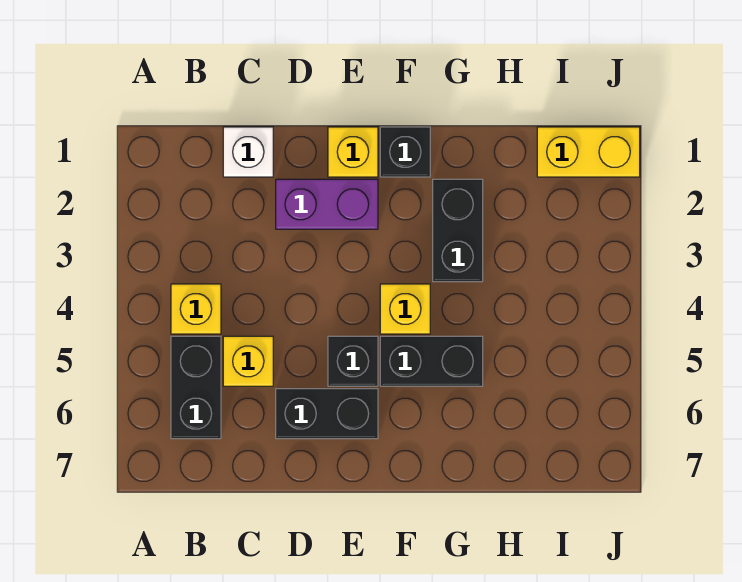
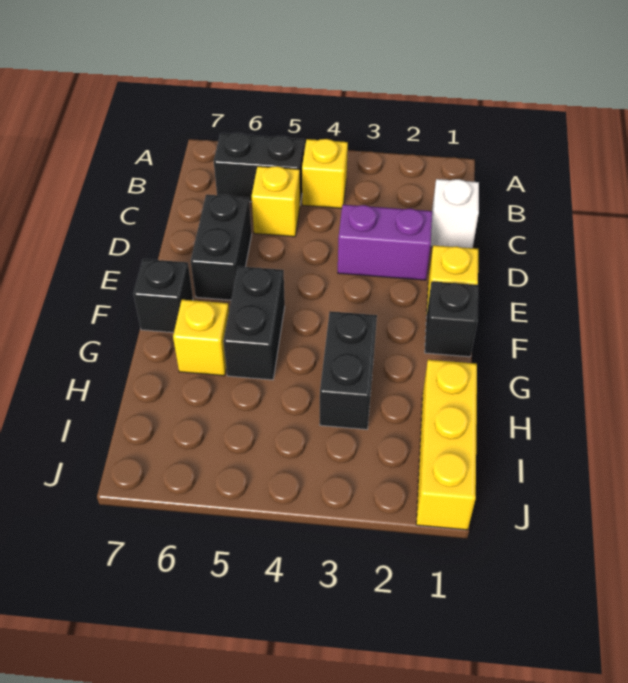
purple 1x2 brick [276,179,378,229] -> purple 1x2 brick turned to [338,204,432,280]
black 1x1 brick [328,336,378,386] -> black 1x1 brick moved to [133,259,193,333]
yellow 1x1 brick [380,284,430,334] -> yellow 1x1 brick moved to [173,300,229,376]
black 1x2 brick [433,179,483,282] -> black 1x2 brick turned to [320,311,377,429]
yellow 1x2 brick [537,127,640,177] -> yellow 1x3 brick [416,360,477,530]

